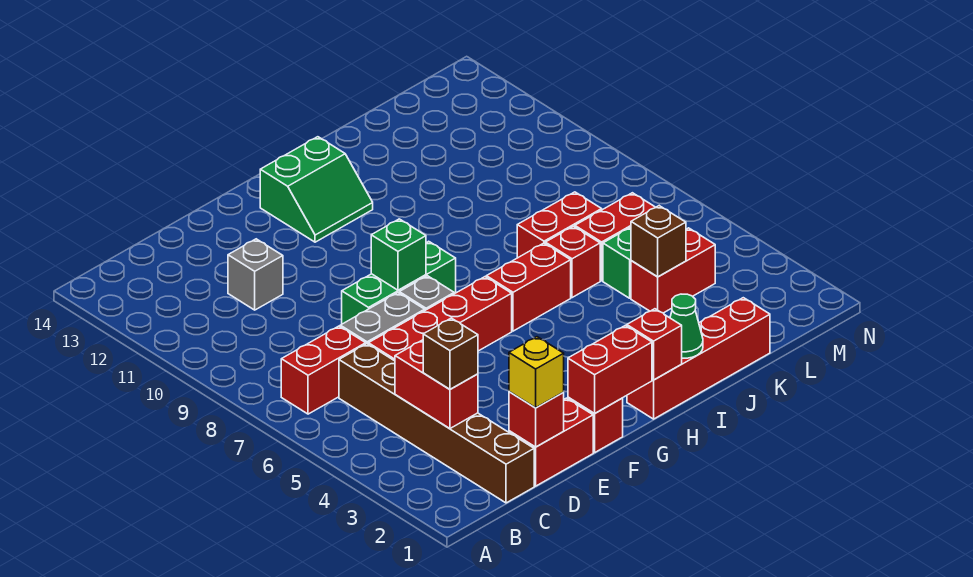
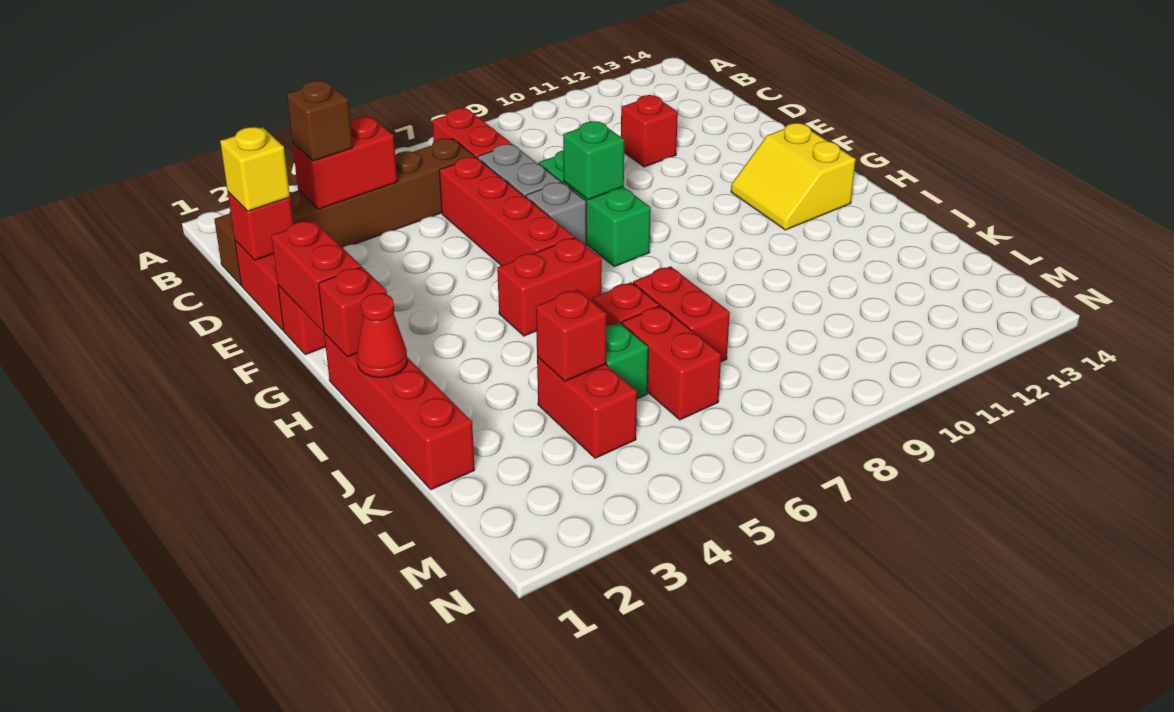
grey 1x1 brick [228,239,283,310] -> red 1x1 brick [621,95,678,167]
green 2x2 slope [260,137,373,242] -> yellow 2x2 slope [731,123,856,230]
red 1x2 brick [486,243,571,331] -> red 1x2 brick turned to [497,238,602,336]
green 1x1 cone [670,294,703,358] -> red 1x1 cone [357,293,407,378]
brown 1x1 brick [631,206,686,277] -> red 1x1 brick [536,289,607,381]

